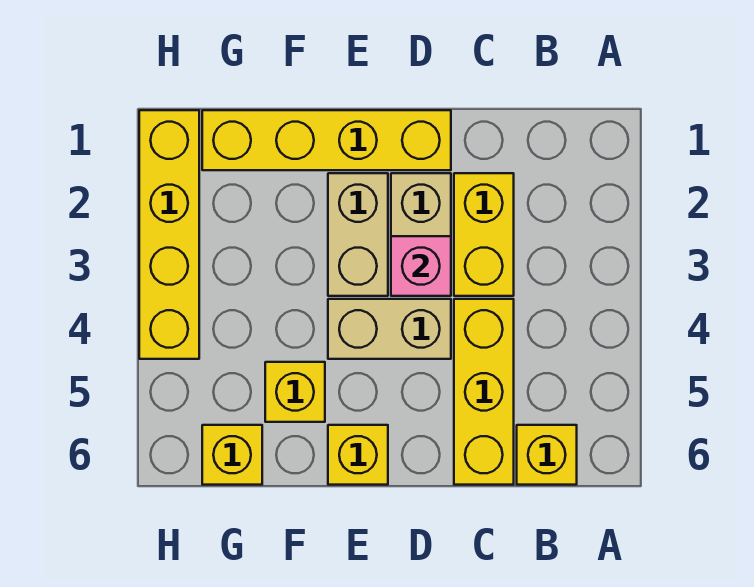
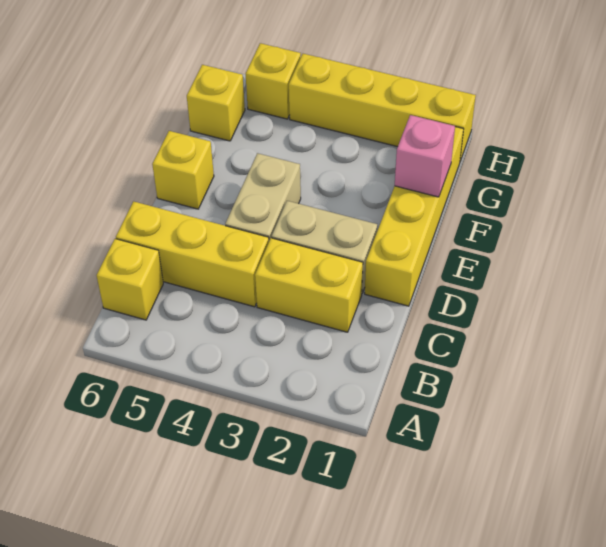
pink 1x1 brick [391,236,451,296] -> pink 1x1 brick moved to [395,115,455,197]
tan 1x2 brick [328,173,388,296] -> none
yellow 1x1 brick [265,362,325,422] -> yellow 1x1 brick moved to [246,43,301,119]

